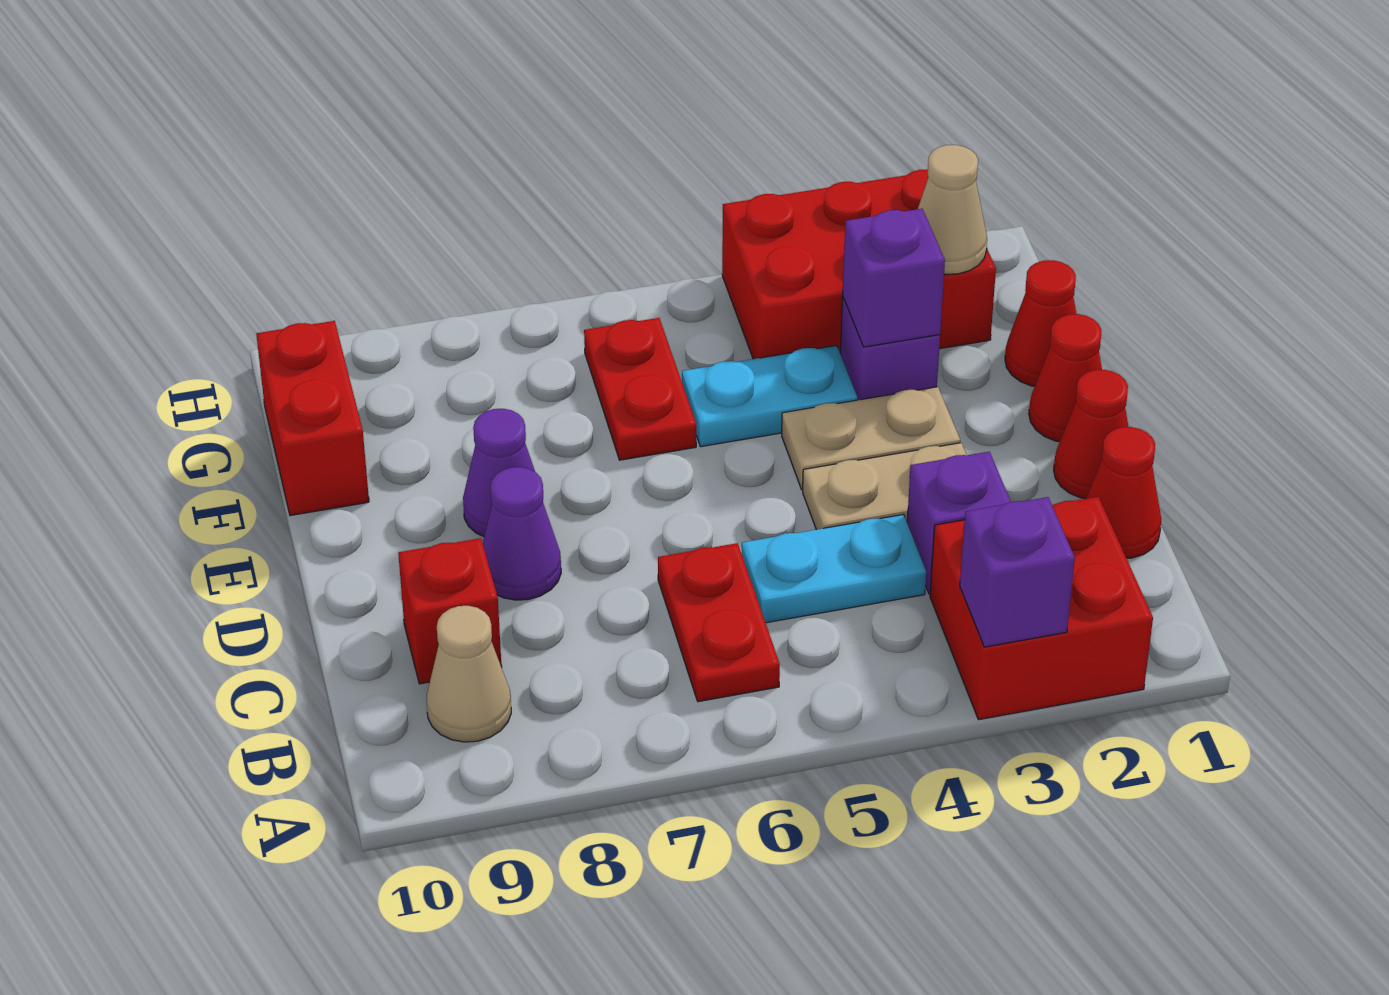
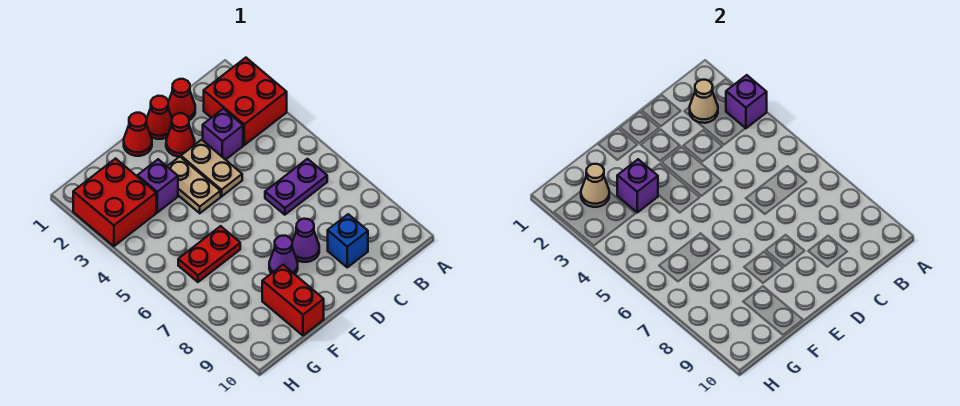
red 1x2 plate [658,543,780,702] -> purple 1x2 plate [265,159,327,215]
tan 1x1 cone [427,606,511,742] -> tan 1x1 cone moved to [690,80,718,123]
cyan 1x2 plate [742,515,926,623] -> none
red 1x1 brick [398,538,502,684] -> blue 1x1 brick [328,214,368,267]
red 1x1 cone [1005,260,1076,386] -> red 1x1 cone moved to [166,113,195,157]
cyan 1x2 plate [682,345,857,447] -> none
red 1x2 brick [256,321,369,516] -> red 1x2 brick turned to [262,265,324,335]
red 2x3 brick [722,169,996,359] -> red 2x2 brick [73,159,156,246]

